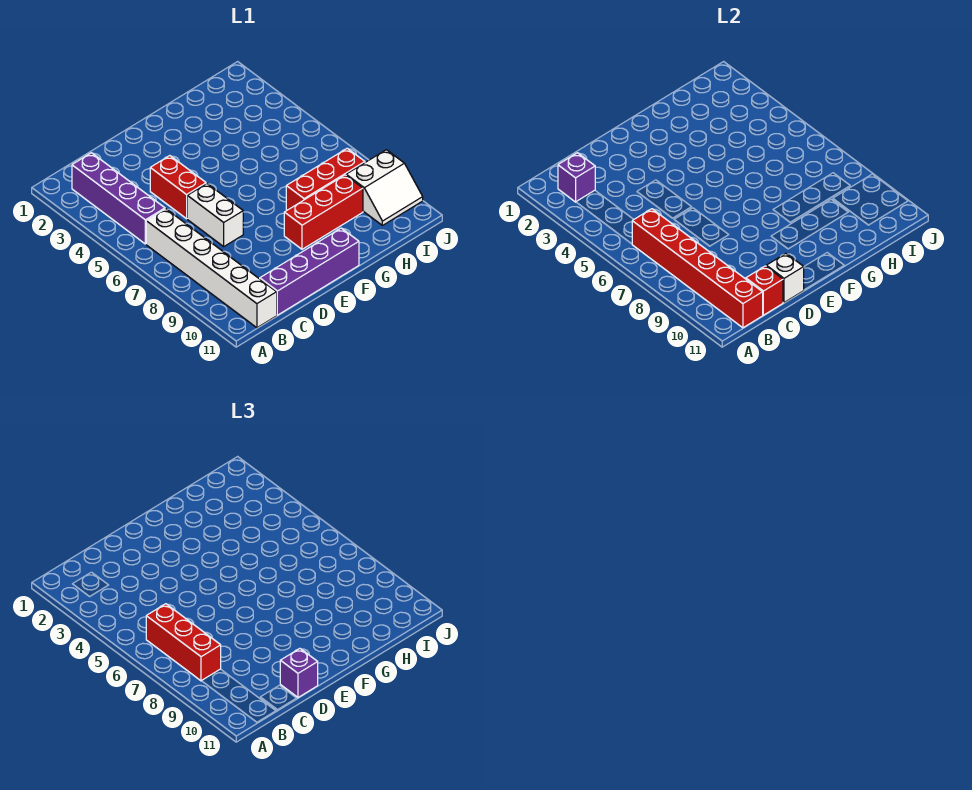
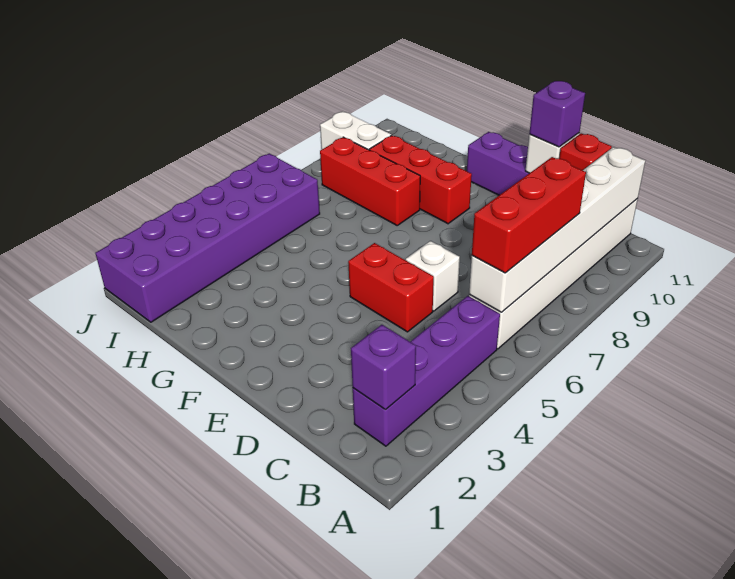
red 1x6 brick [632,209,763,328] -> white 1x6 brick [469,147,645,312]
red 1x2 brick [150,156,206,219] -> red 1x2 brick turned to [348,243,434,332]
white 1x2 brick [187,184,243,246] -> white 1x1 brick [406,241,460,311]
none -> purple 2x6 brick [95,154,320,322]

